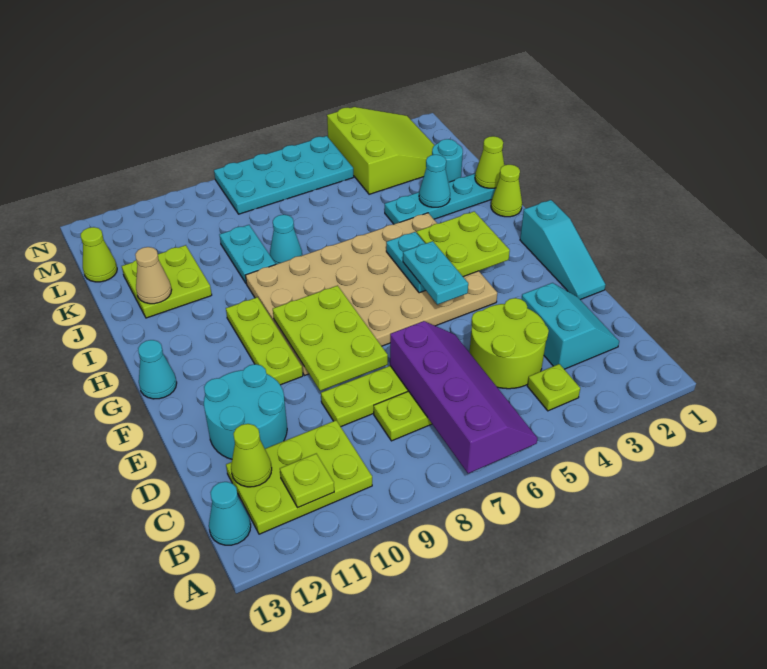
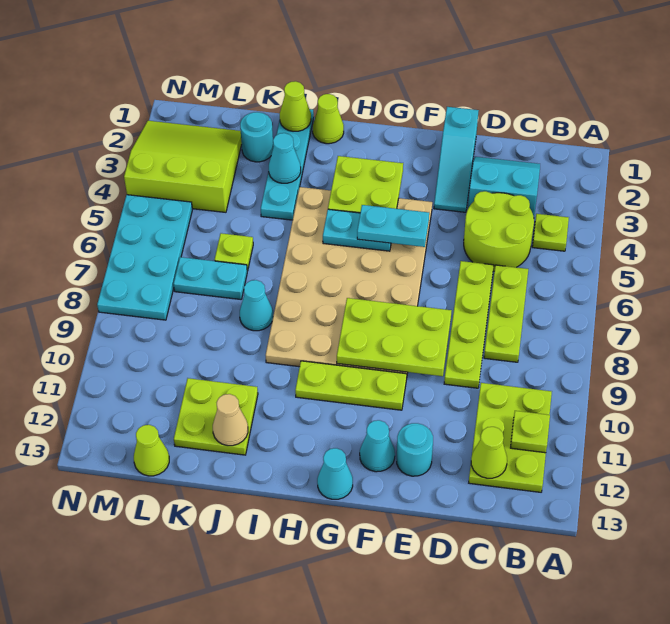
purple 2x4 slope [390,321,537,473] -> none
cyan 1x1 cone [209,482,251,545] -> cyan 1x1 cone moved to [360,420,395,472]
cyan 2x2 round brick [204,364,287,459] -> cyan 1x1 round brick [397,423,433,476]
cyan 1x3 slope [520,200,605,300] -> cyan 1x3 slope turned to [434,107,479,212]
cyan 1x2 plate [220,225,276,283] -> cyan 1x2 plate moved to [174,257,247,299]
none -> lime 1x1 plate [215,233,253,271]

